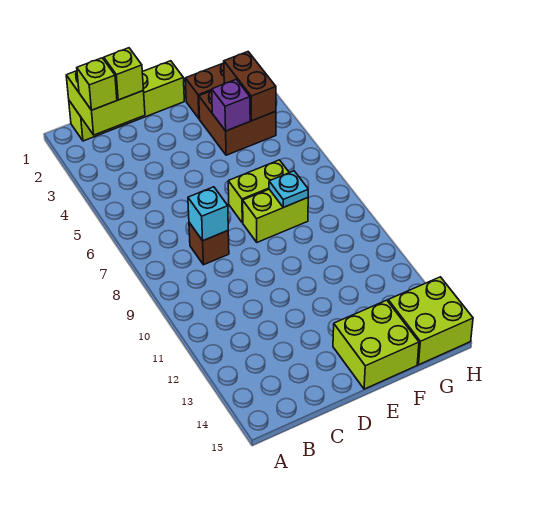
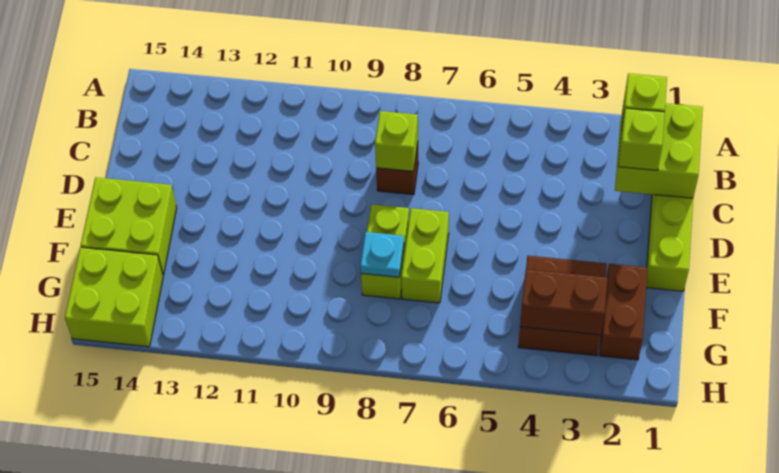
cyan 1x1 brick [188,187,228,241] -> lime 1x1 brick [375,111,418,171]
purple 1x1 brick [212,79,250,131] -> none

